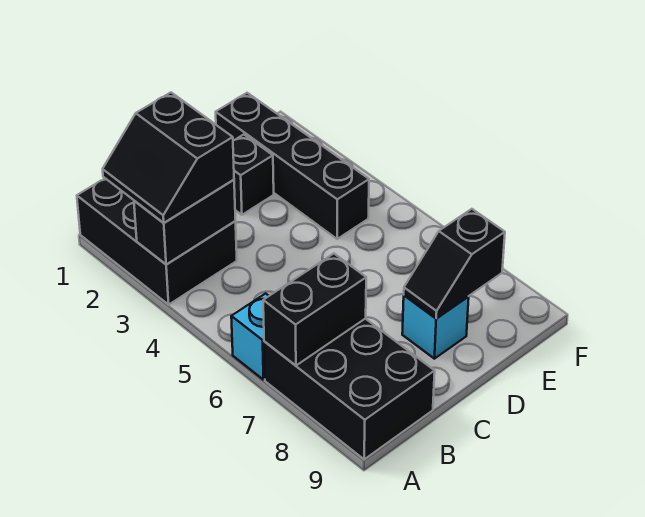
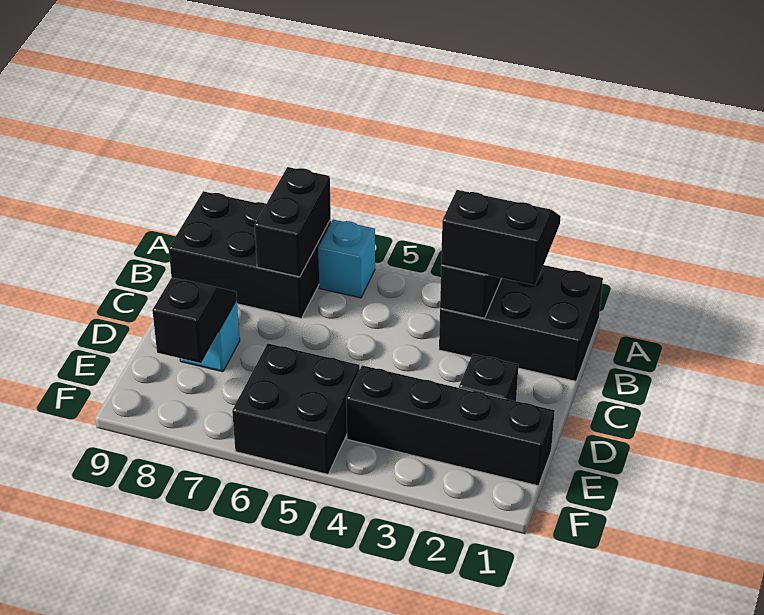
none -> black 2x2 brick [232,344,360,474]

